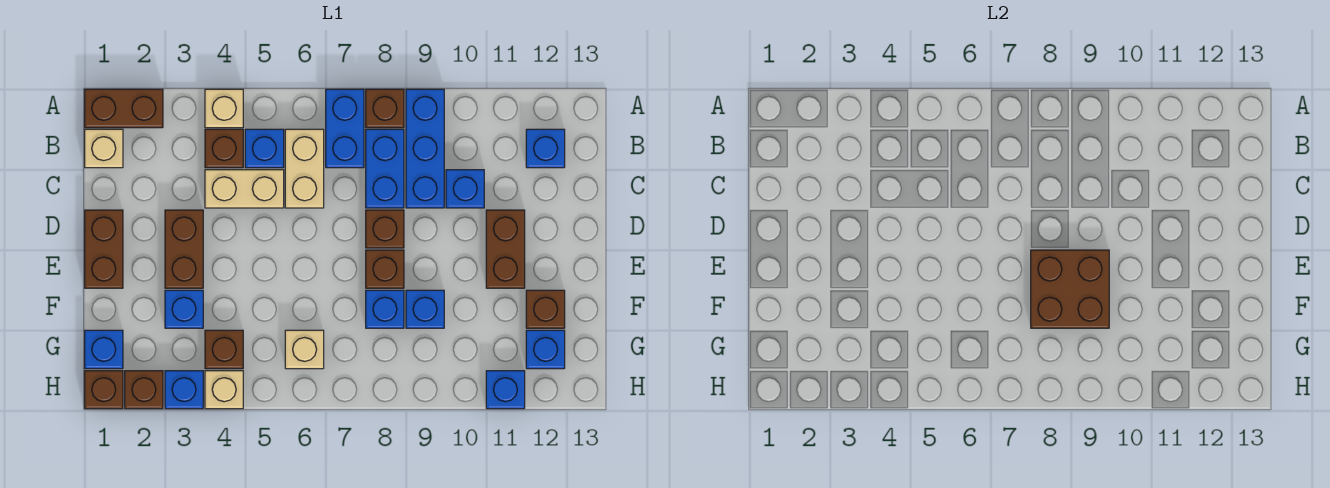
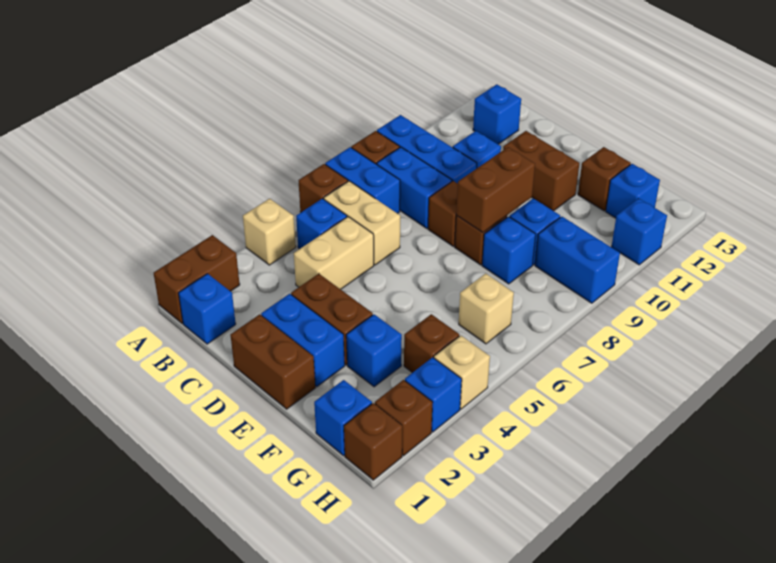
tan 1x1 brick [85,129,123,168] -> blue 1x1 brick [179,274,236,344]
brown 1x1 brick [205,129,243,168] -> brown 1x1 brick moved to [298,164,348,212]
none -> blue 1x2 brick [261,294,345,387]
brown 2x2 brick [1031,250,1109,328] -> brown 1x2 brick [456,147,535,233]
none -> blue 1x2 brick [535,217,620,303]

